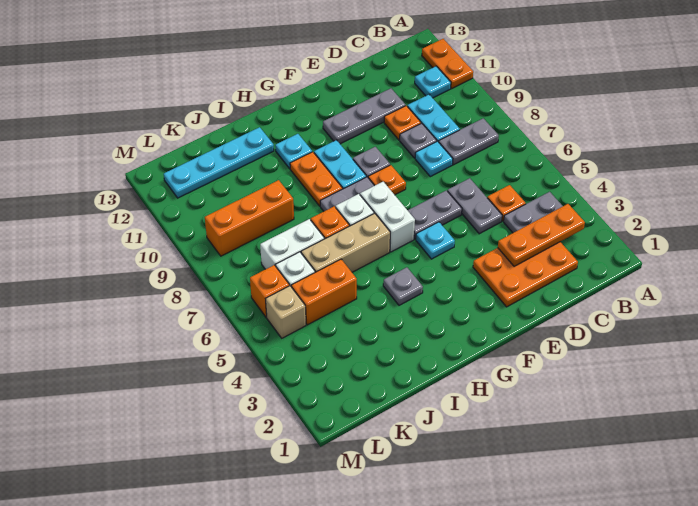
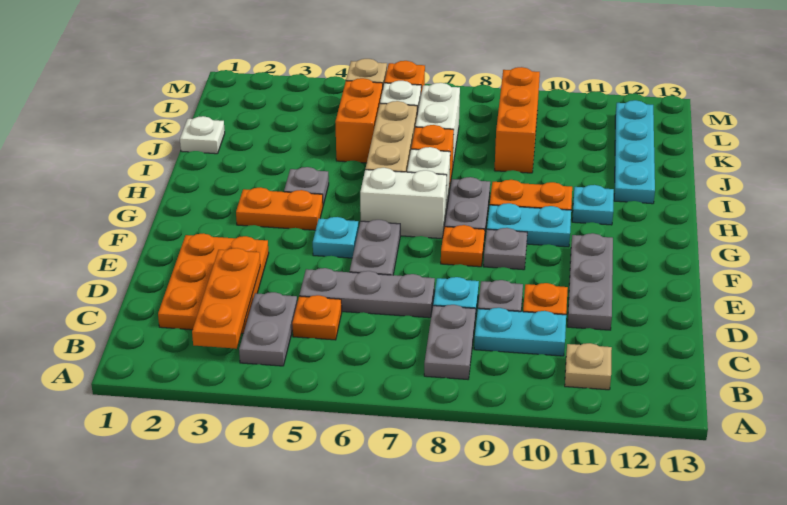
orange 1x2 plate [422,39,473,88] -> orange 1x2 plate moved to [236,187,323,230]
cyan 1x1 plate [415,66,451,98] -> tan 1x1 plate [565,343,612,390]
grey 1x2 plate [448,178,502,234] -> grey 1x3 plate [299,268,435,318]
none -> white 1x1 plate [180,116,225,154]

